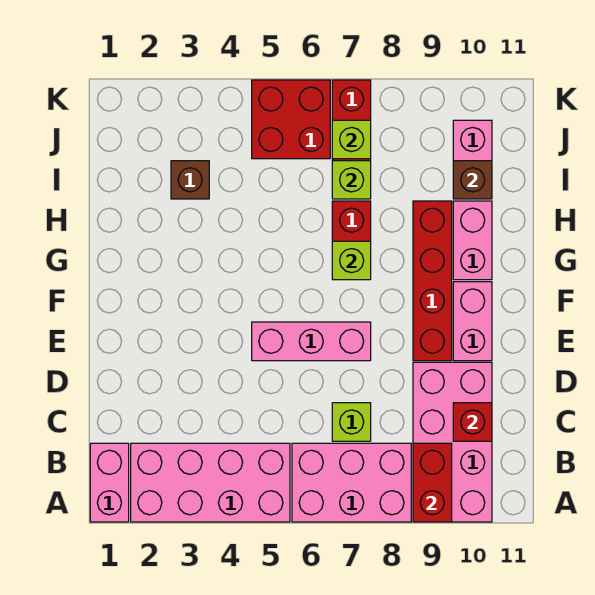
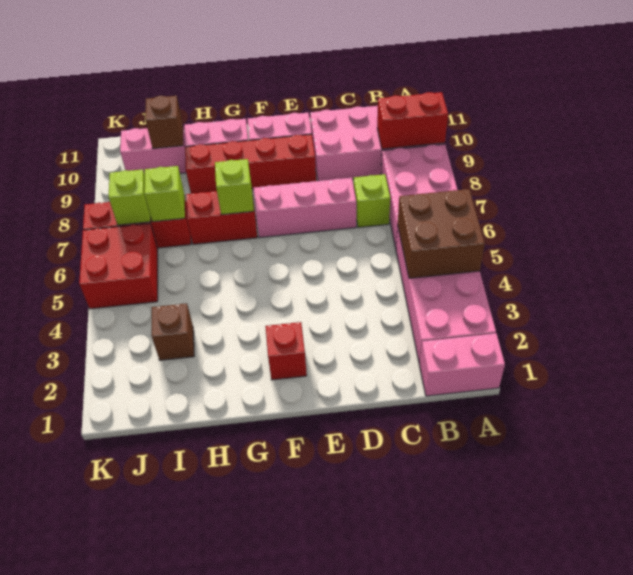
none -> brown 2x2 brick [397,189,485,278]
red 1x1 brick [453,403,492,441] -> red 1x1 brick moved to [265,322,307,380]
pink 1x3 brick [252,322,371,361] -> pink 1x3 brick turned to [254,178,356,238]

